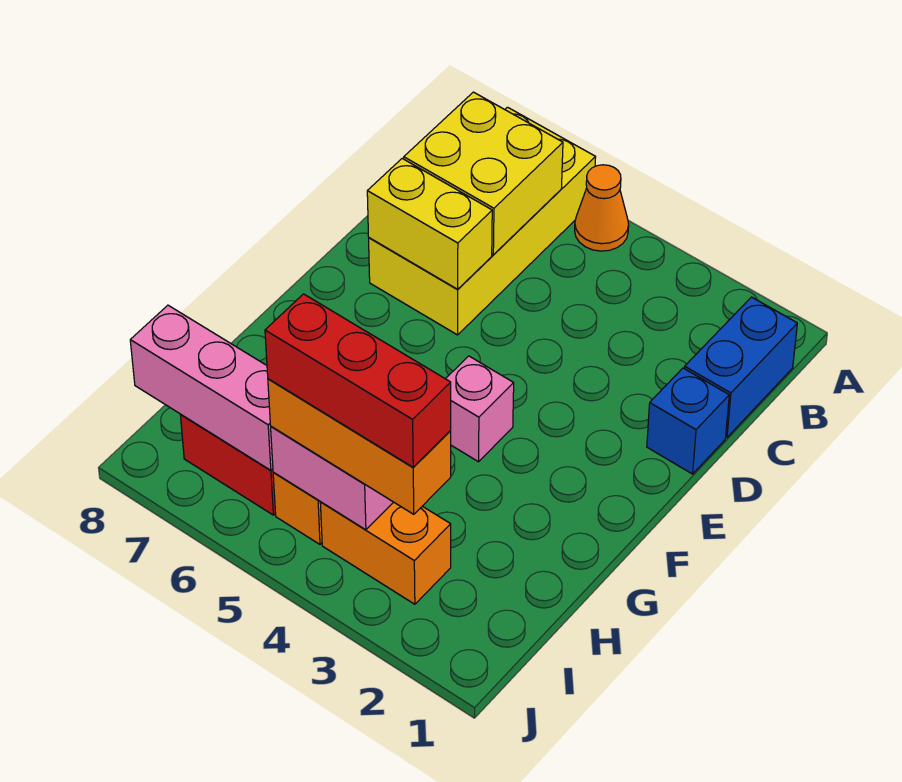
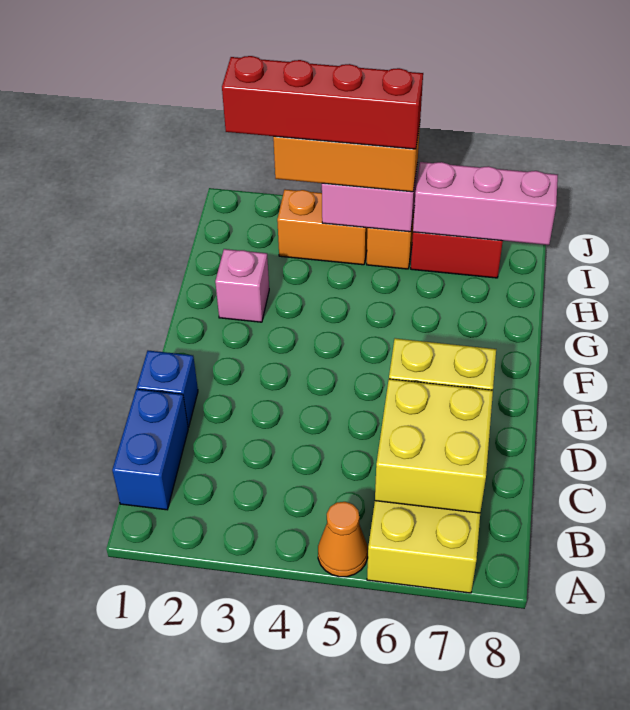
pink 1x1 brick [446,356,514,462] -> pink 1x1 brick moved to [215,249,269,322]
red 1x3 brick [265,294,451,467] -> red 1x4 brick [222,56,423,149]

